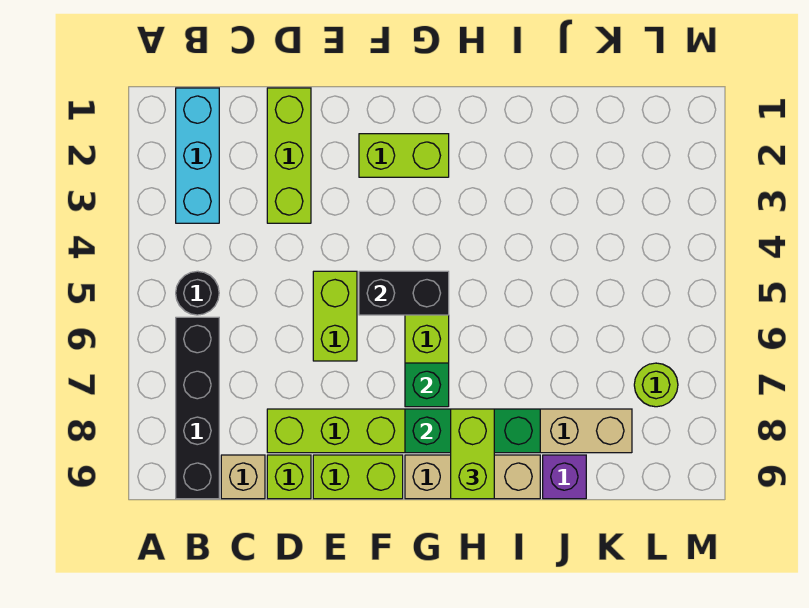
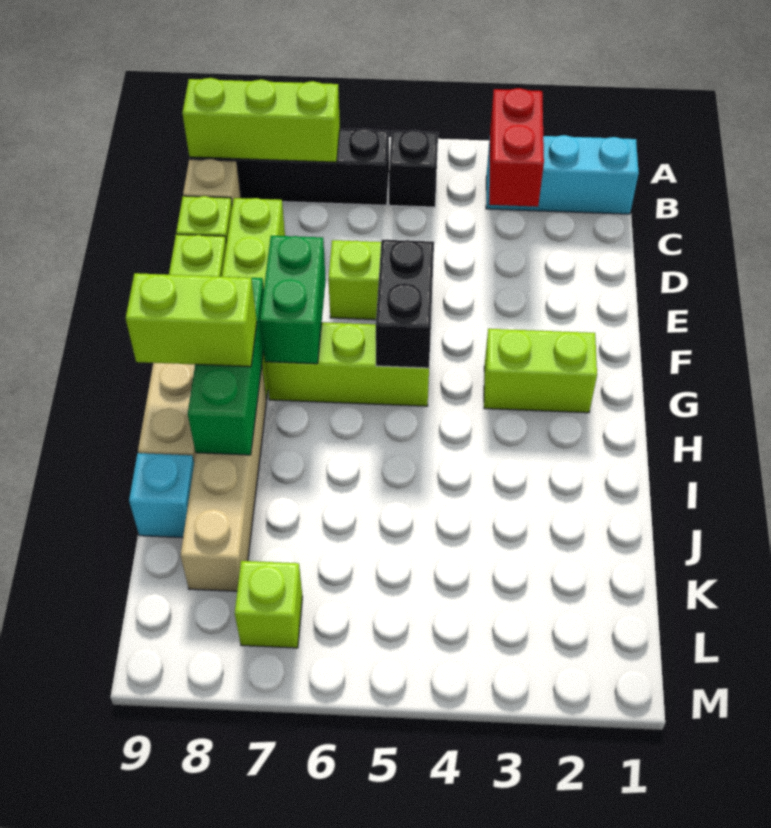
none -> red 1x2 brick [489,88,544,207]
black 1x1 round brick [176,271,219,315] -> black 1x1 brick [389,130,438,207]
lime 1x3 brick [267,88,311,223] -> lime 1x3 brick moved to [182,78,340,162]
lime 1x2 brick [359,134,449,177] -> lime 1x2 brick turned to [484,329,597,413]
green 1x1 brick [405,363,449,407] -> green 1x2 brick [260,236,326,364]
purple 1x1 brick [543,455,586,499] -> cyan 1x1 brick [129,453,194,538]
lime 1x1 round brick [634,363,678,407] -> lime 1x1 brick [235,561,303,648]

